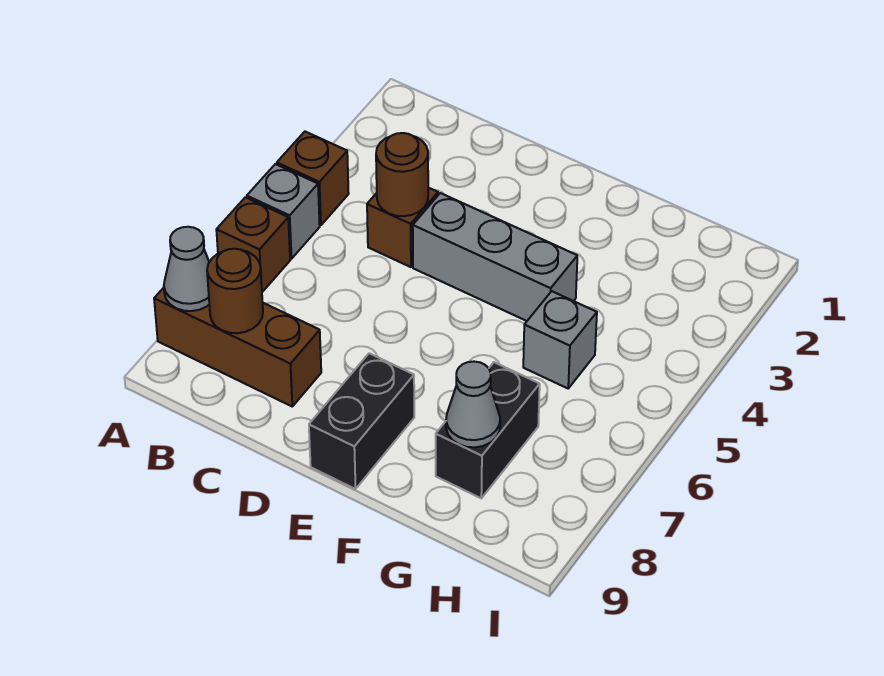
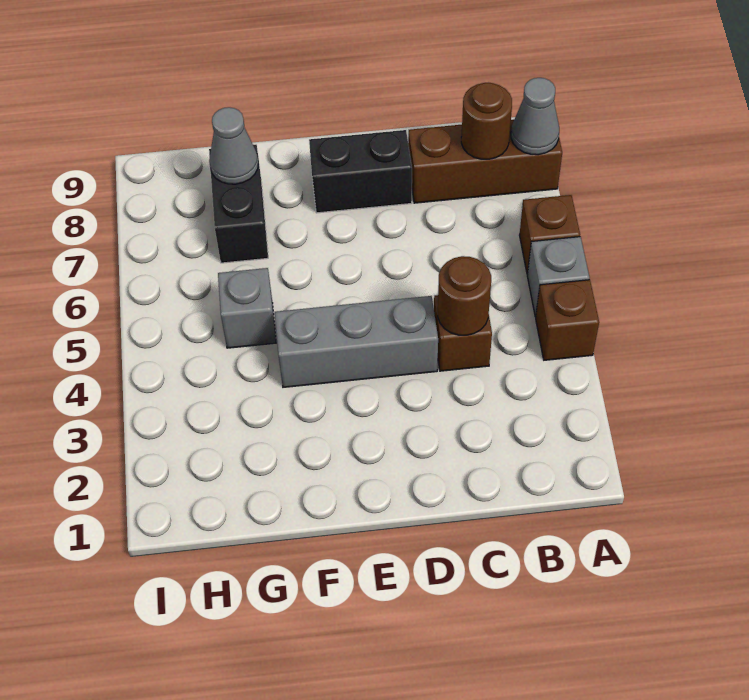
black 1x2 brick [309,353,414,489] -> black 1x2 brick turned to [309,130,412,213]

